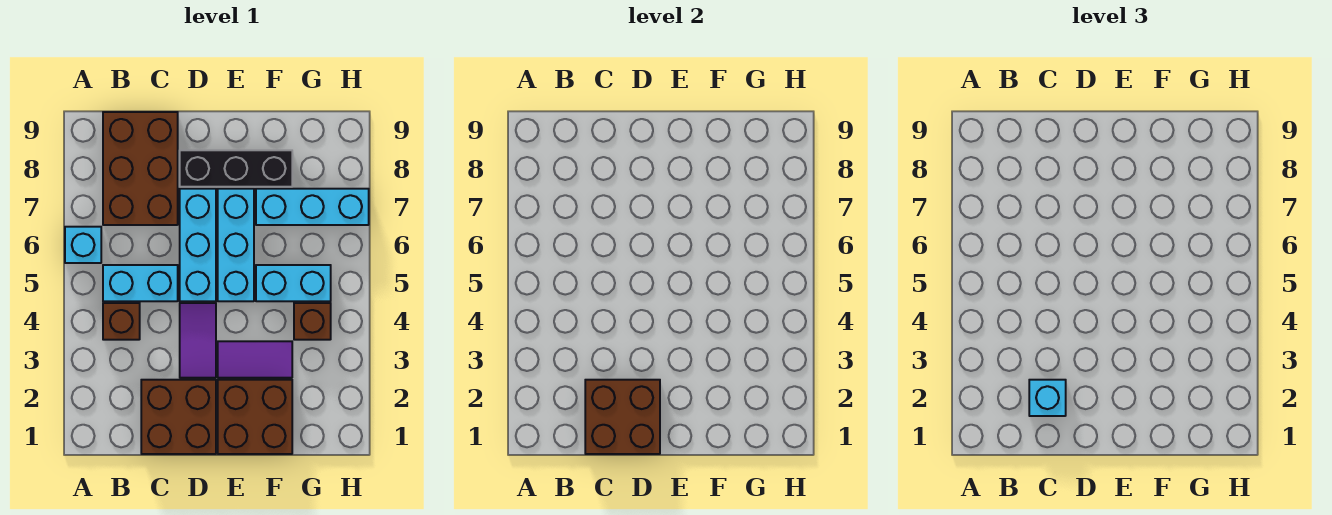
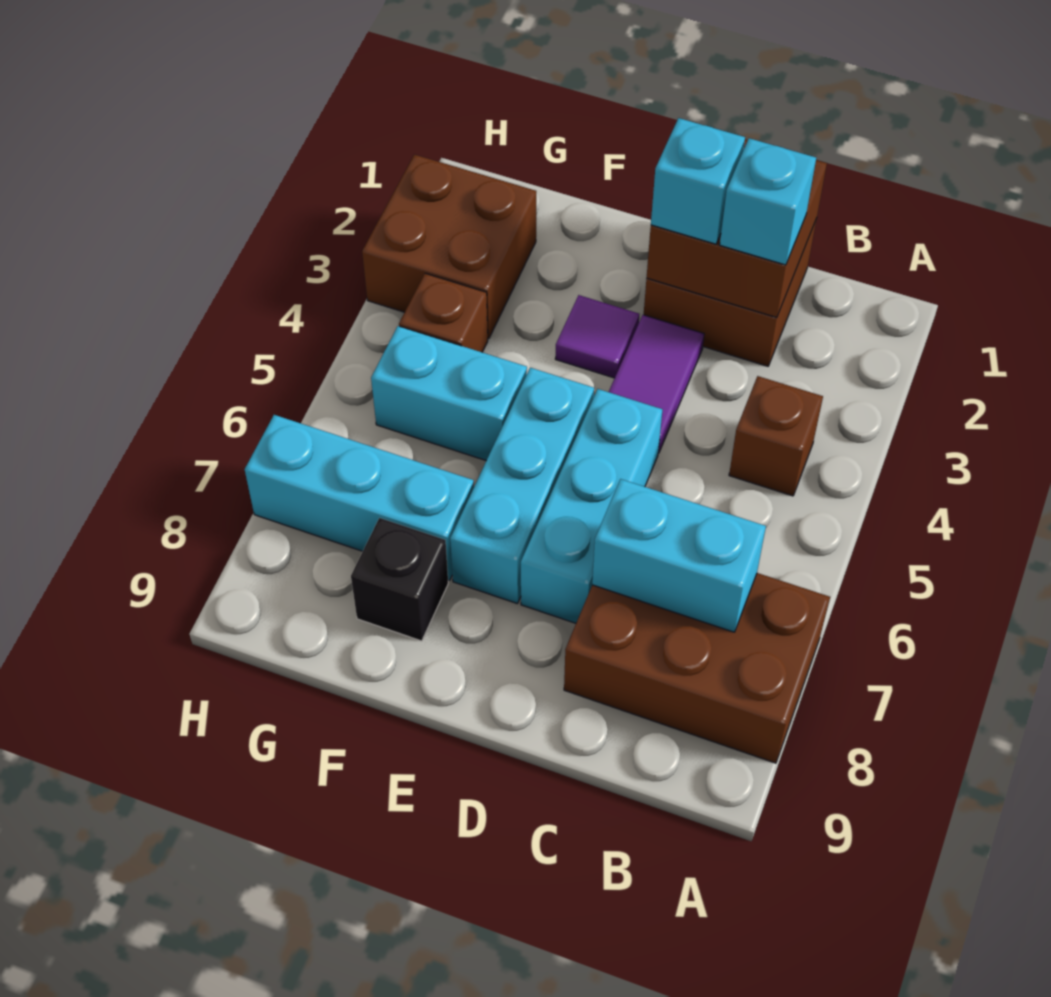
cyan 1x1 brick [65,227,101,263] -> cyan 1x1 brick moved to [651,118,745,244]
cyan 1x2 brick [103,265,178,301] -> cyan 1x2 brick moved to [592,479,766,632]
brown 2x3 brick [103,112,178,225] -> brown 2x3 brick turned to [564,573,830,763]
black 1x3 brick [180,150,292,187] -> black 1x1 brick [351,518,448,641]
brown 2x2 brick [218,380,292,454] -> brown 2x2 brick moved to [362,155,536,339]
purple 1x2 tile [218,341,292,378] -> purple 1x1 tile [555,295,639,378]

